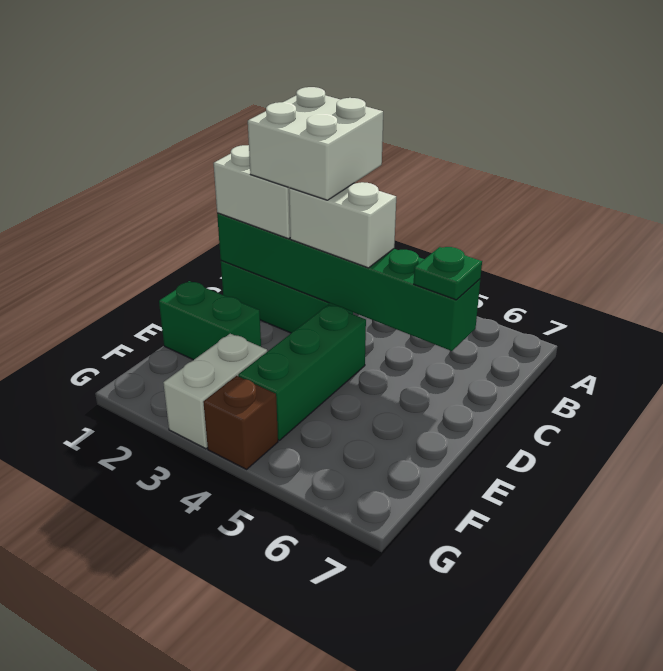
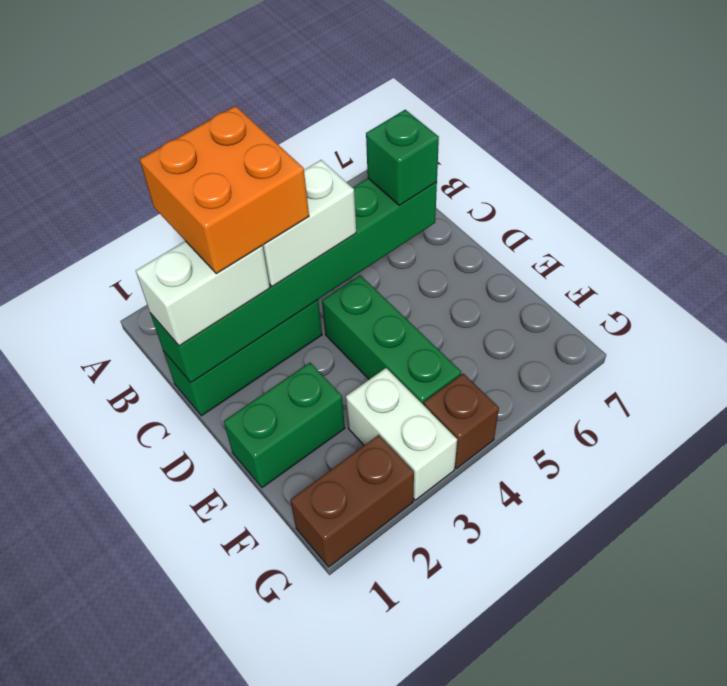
white 2x2 brick [248,87,383,200] -> orange 2x2 brick [140,106,309,274]
green 1x1 plate [414,247,482,300] -> green 1x1 brick [366,110,439,206]
none -> brown 1x2 brick [290,435,414,567]

